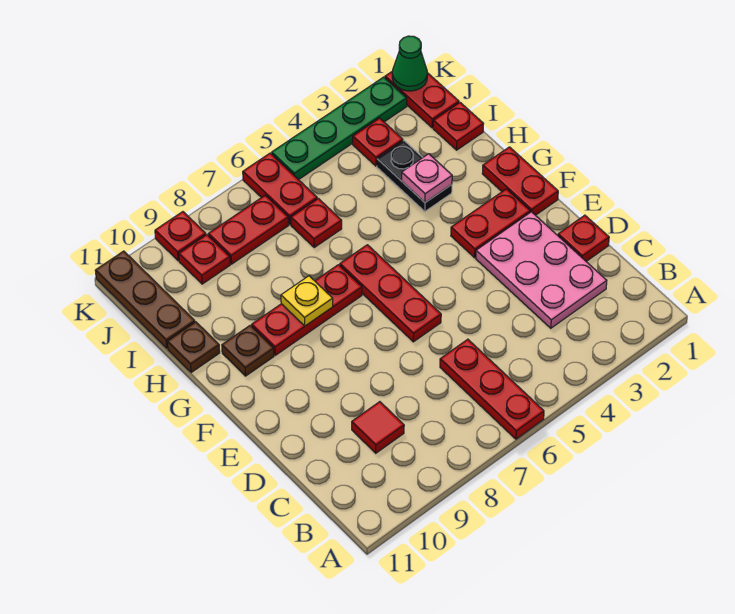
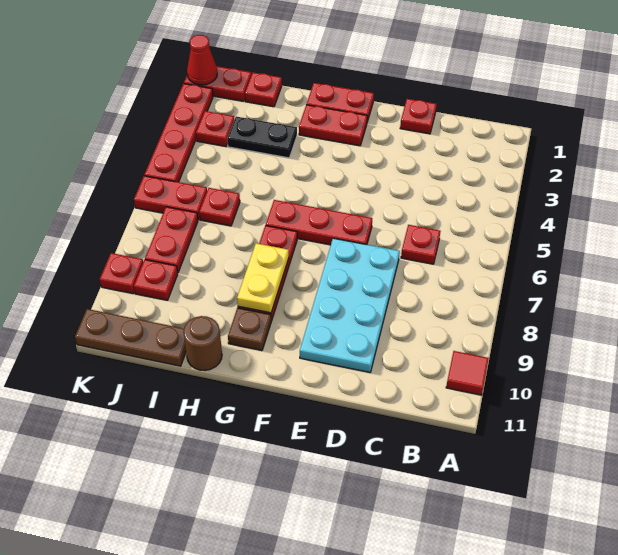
red 1x3 plate [440,339,544,439] -> red 1x1 plate [401,225,440,264]
pink 2x3 plate [476,212,607,328] -> none
red 1x1 tile [352,402,404,453] -> red 1x1 tile moved to [446,351,489,395]
none -> cyan 2x4 plate [300,238,400,372]
red 1x2 plate [451,189,530,258] -> red 1x2 plate turned to [299,105,367,146]
yellow 1x1 plate [281,276,333,326] -> yellow 1x2 plate [237,243,289,313]
pink 1x1 plate [402,154,452,202] -> none
brown 1x1 plate [167,322,220,373] -> brown 1x1 round brick [183,316,222,371]
green 1x1 cone [392,36,427,91] -> red 1x1 cone [187,35,217,85]
green 1x4 plate [272,77,407,180] -> red 1x4 plate [144,84,213,182]

